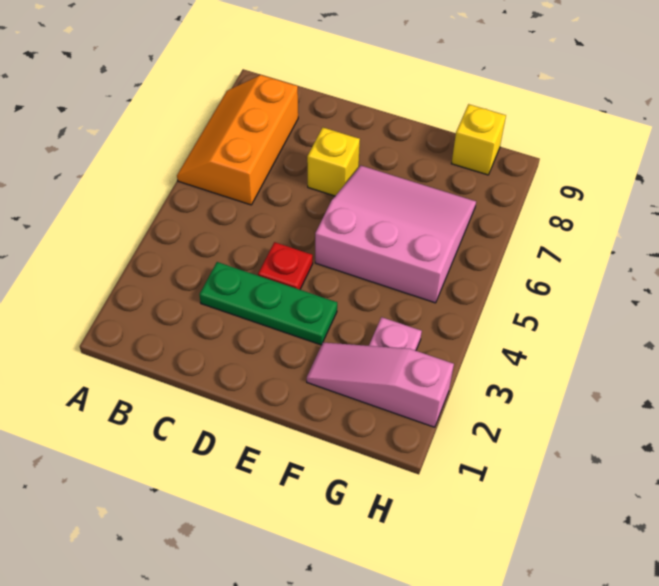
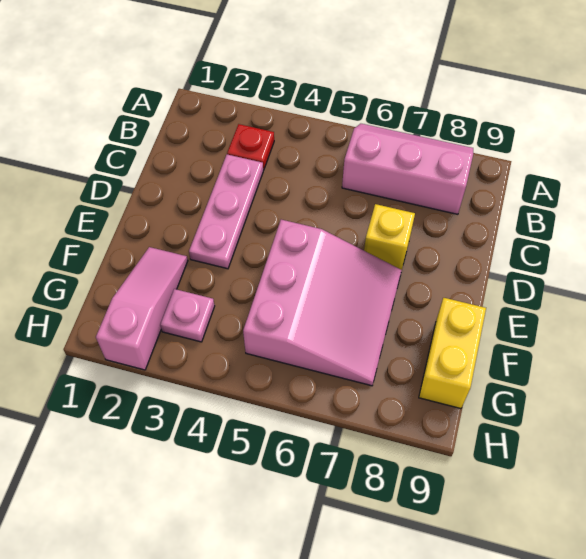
orange 2x3 slope [177,75,298,205] -> pink 2x3 slope [342,124,473,214]
green 1x3 plate [199,262,337,345] -> pink 1x3 plate [189,155,263,269]
red 1x1 plate [258,242,313,290] -> red 1x1 plate moved to [227,124,274,170]
yellow 1x1 brick [451,104,506,175] -> yellow 1x2 brick [419,298,486,409]

